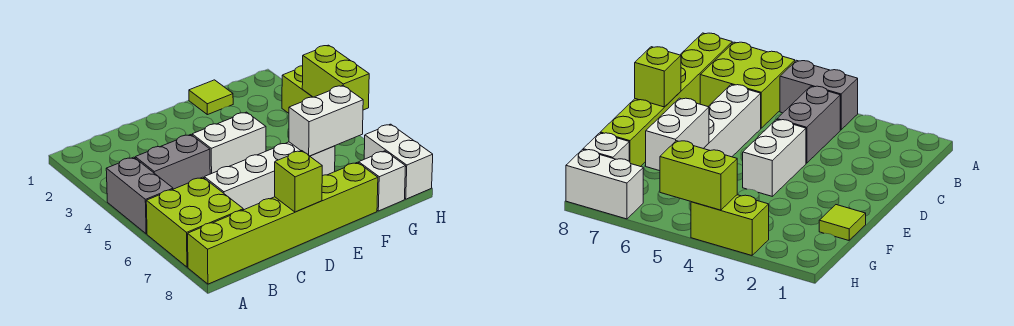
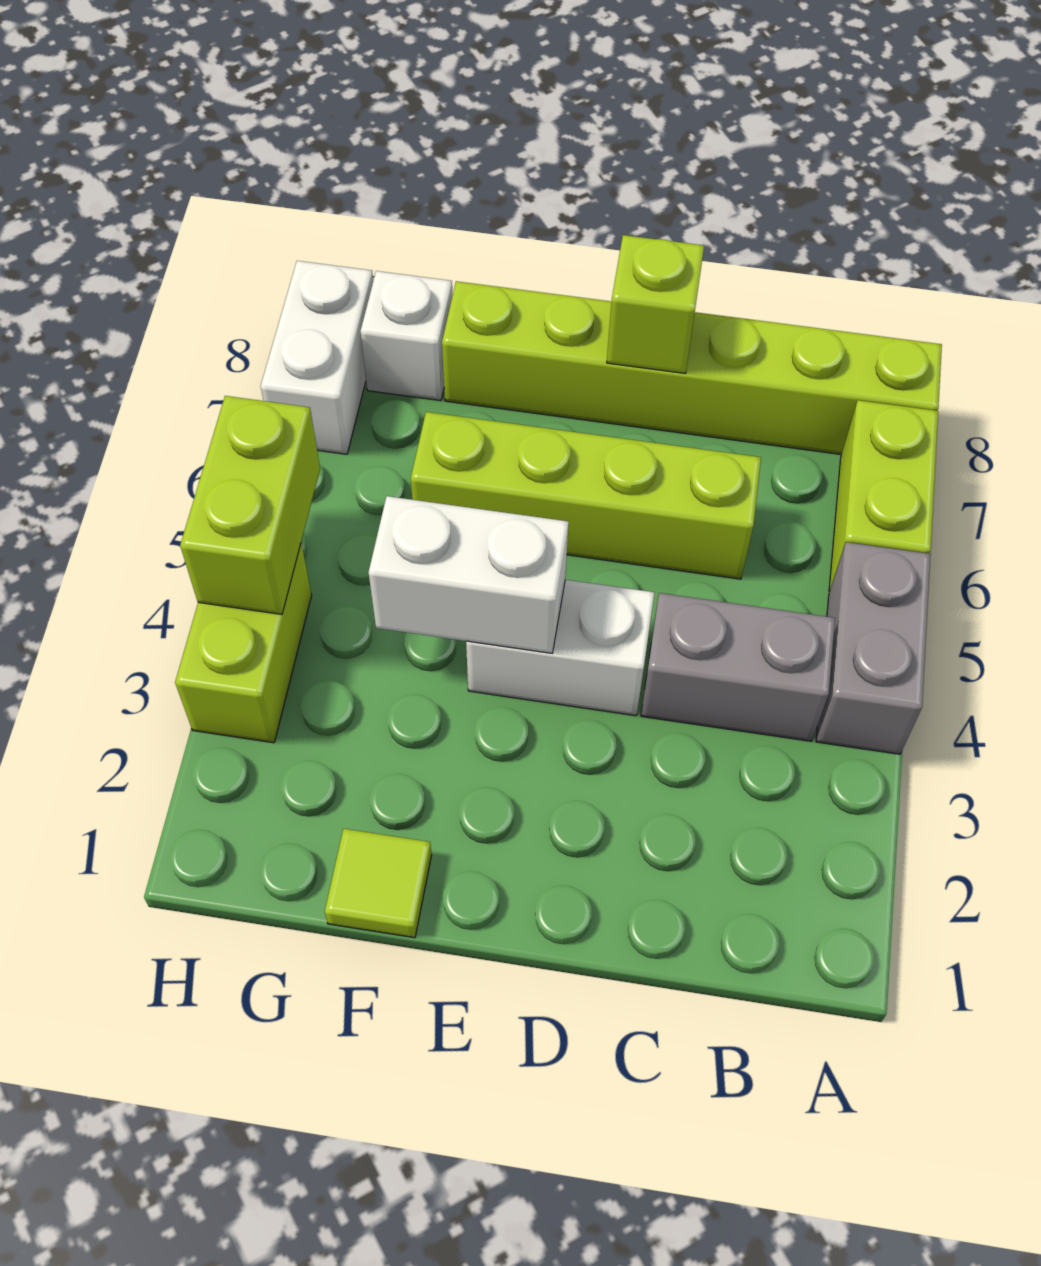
lime 2x2 brick [146,177,243,267] -> lime 1x2 brick [829,400,938,592]
white 1x4 brick [204,142,335,210] -> lime 1x4 brick [411,412,761,579]
white 1x2 brick [289,86,363,156] -> white 1x2 brick moved to [369,496,569,653]

